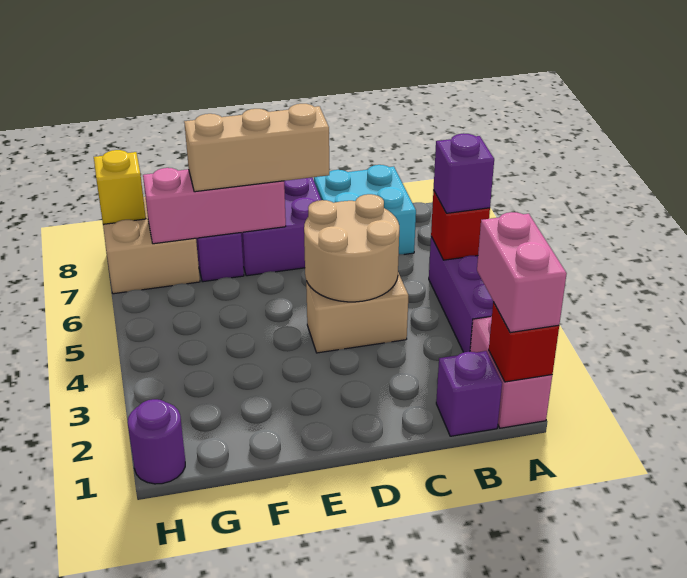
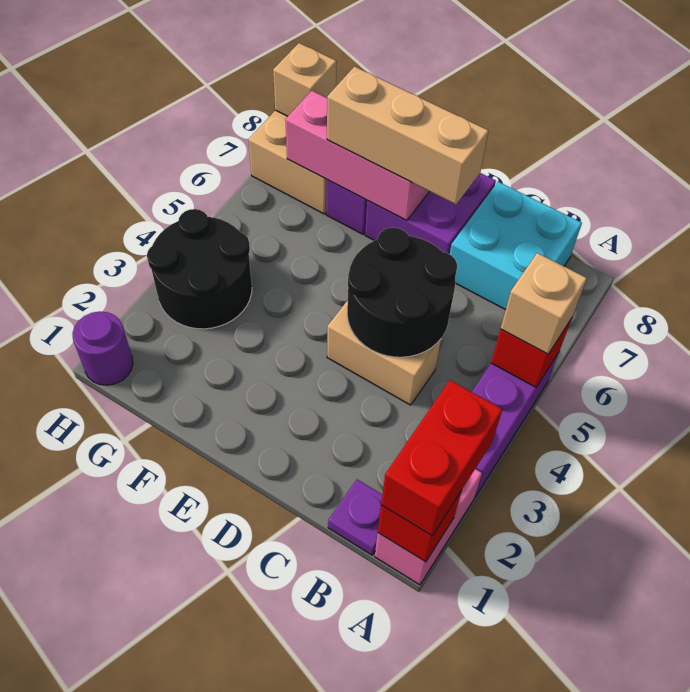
pink 1x2 brick [477,212,567,333] -> red 1x2 brick [381,380,502,536]
purple 1x1 brick [434,133,494,213] -> tan 1x1 brick [501,253,587,354]
purple 1x1 brick [436,351,502,436] -> purple 1x1 plate [328,479,382,555]
tan 2x2 round brick [304,194,399,302] -> black 2x2 round brick [347,228,457,357]
none -> black 2x2 round brick [147,209,252,329]
yellow 1x1 brick [94,150,146,224] -> tan 1x1 brick [273,43,337,116]

